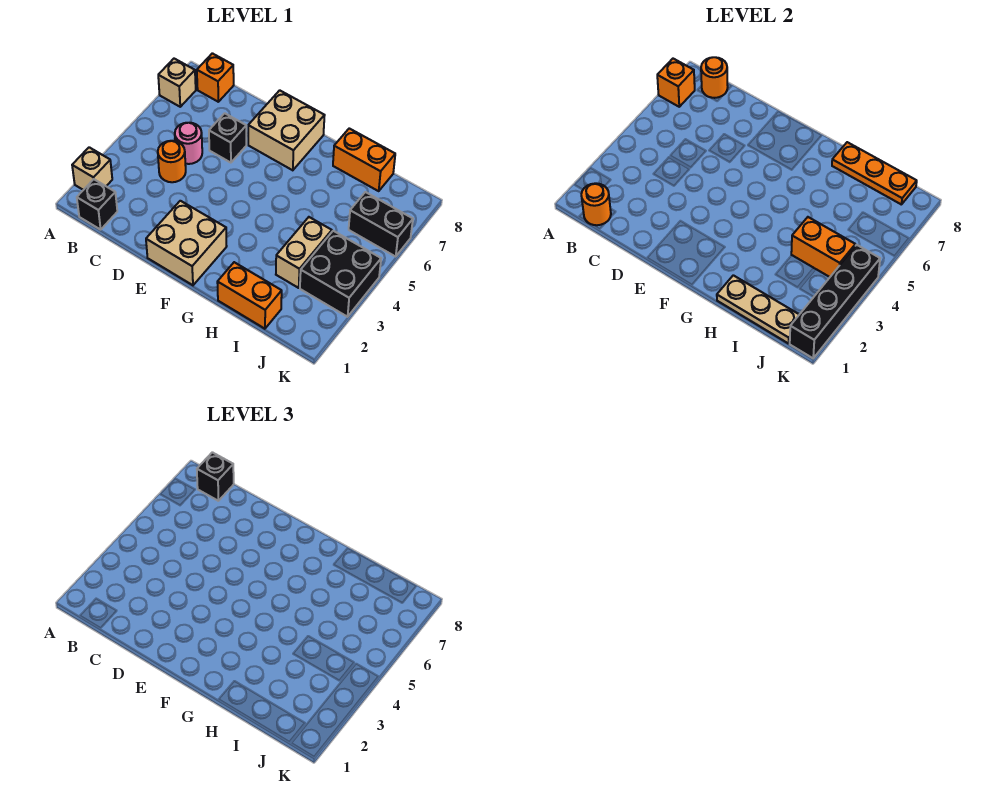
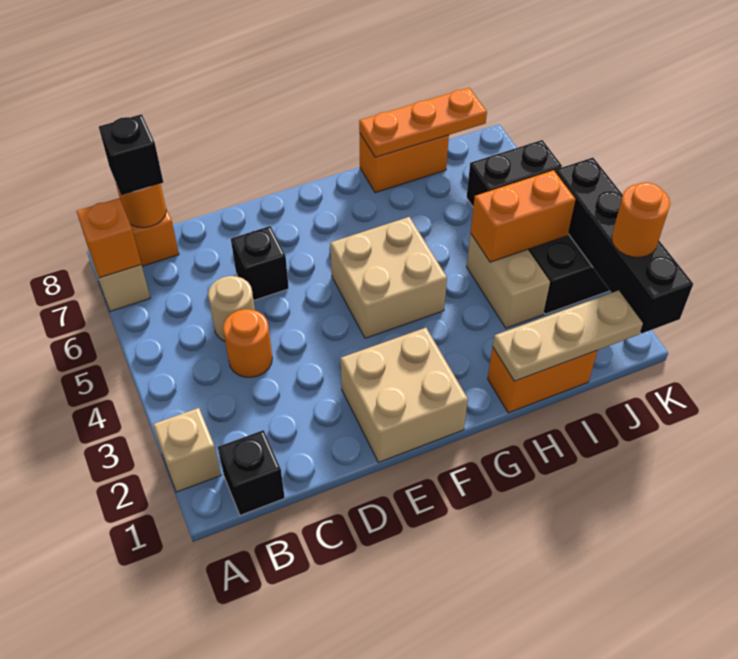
orange 1x1 round brick [581,183,611,225] -> orange 1x1 round brick moved to [612,182,670,257]
pink 1x1 round brick [175,123,202,164] -> tan 1x1 round brick [208,276,255,341]
tan 2x2 brick [248,90,325,170] -> tan 2x2 brick moved to [330,217,447,338]

